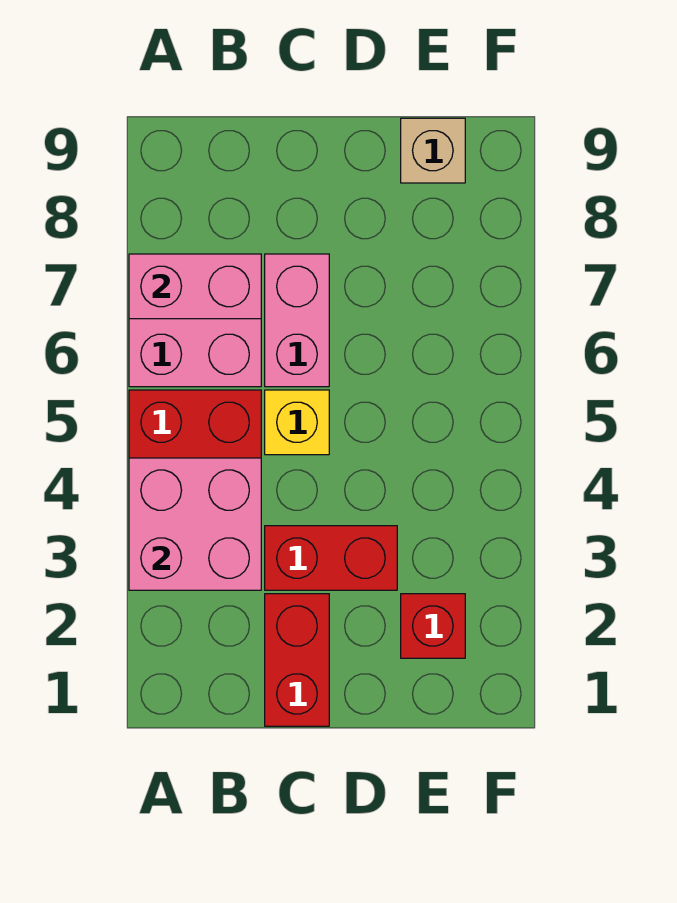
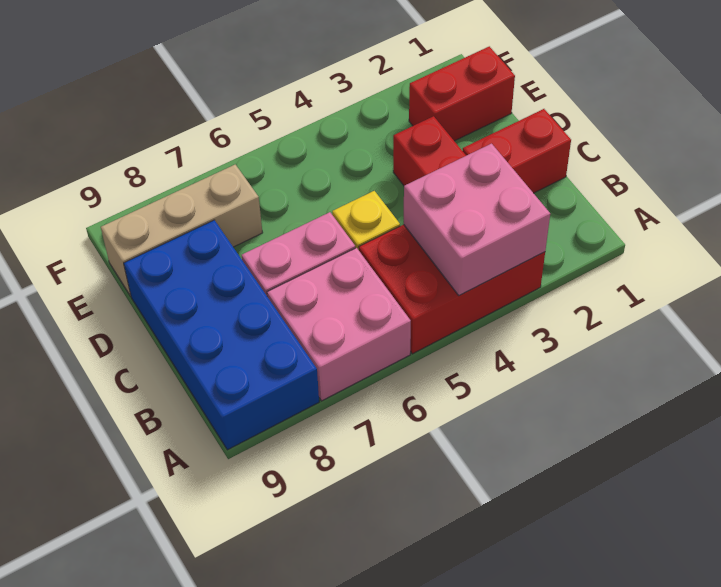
pink 1x2 brick [129,254,261,319] -> none
none -> blue 2x4 brick [124,220,319,450]
red 1x1 brick [401,594,465,658] -> red 1x2 brick [409,46,515,141]
tan 1x1 brick [401,118,465,183] -> tan 1x3 brick [101,164,263,296]

